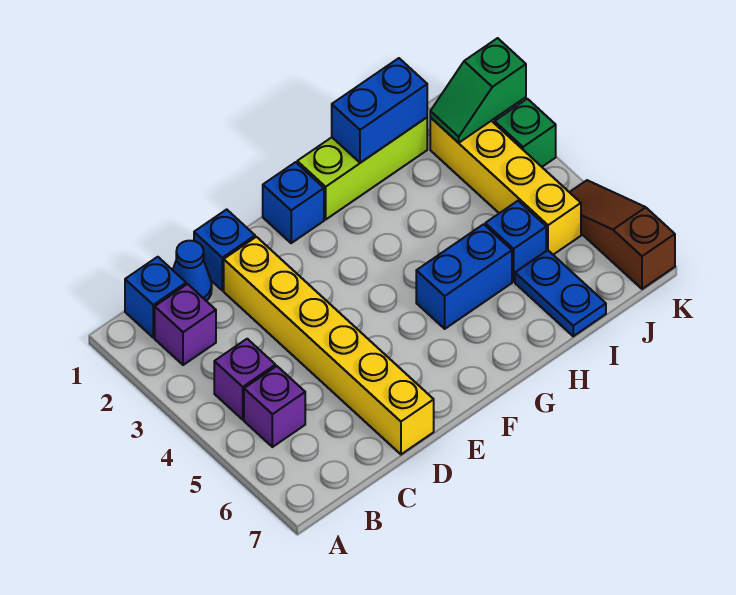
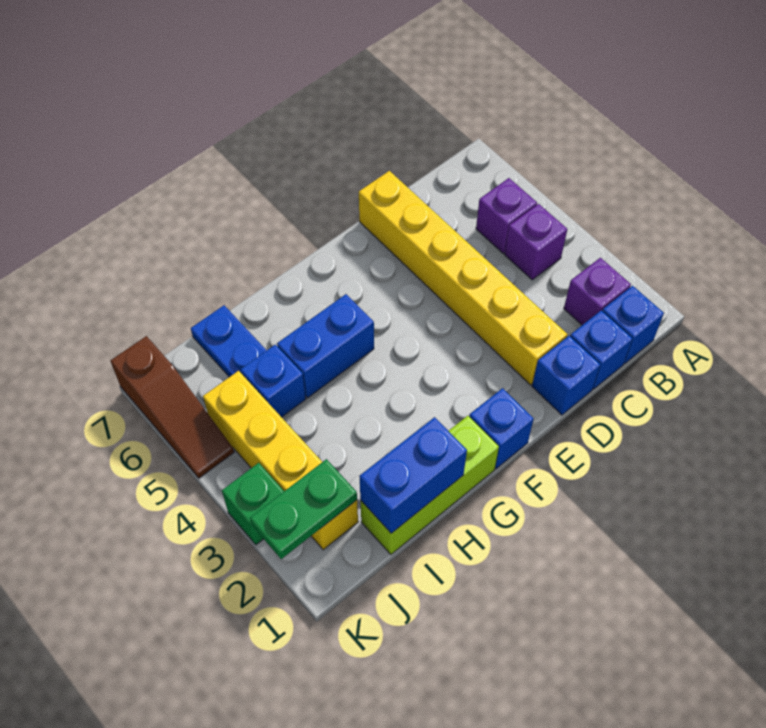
blue 1x1 cone [173,241,212,301] -> blue 1x1 brick [570,311,632,389]
green 1x2 slope [430,38,526,143] -> green 1x2 plate [250,459,357,559]

